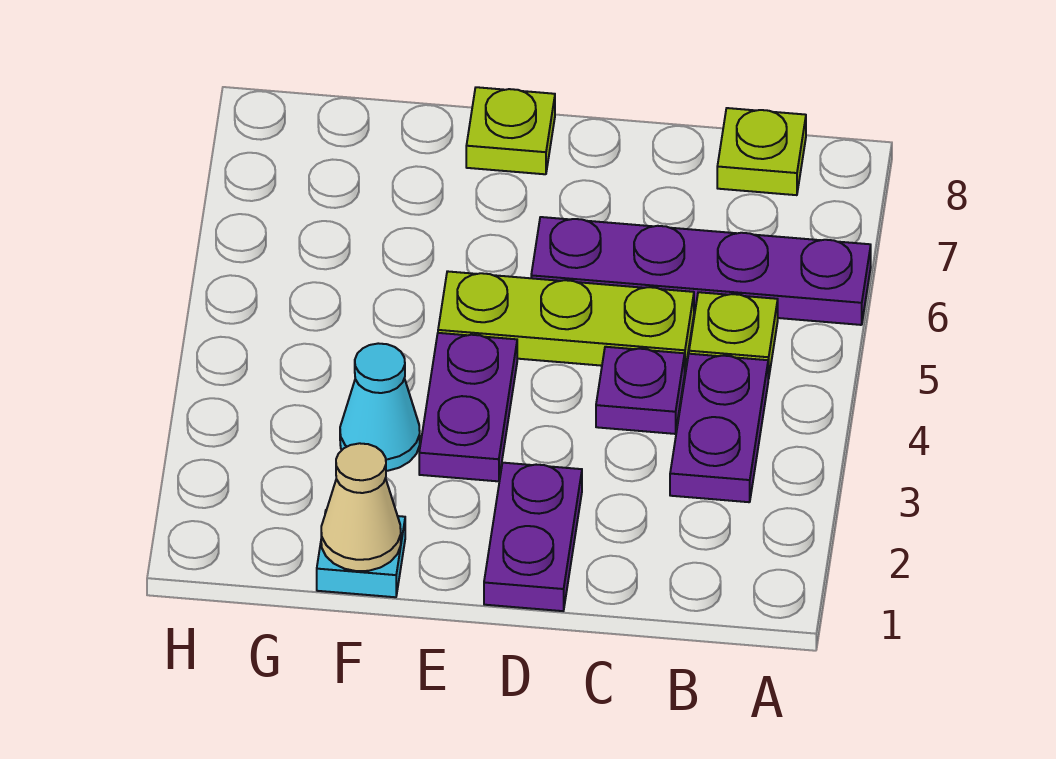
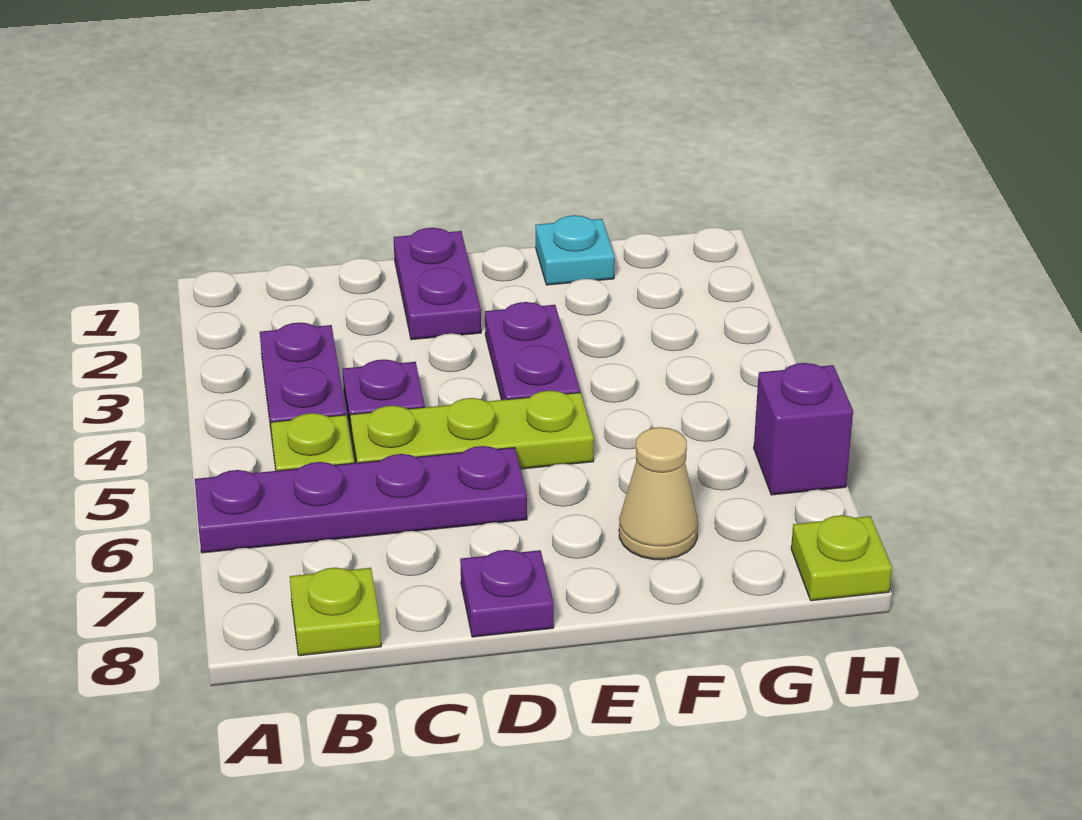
none -> purple 1x1 plate [460,550,554,637]
lime 1x1 plate [466,87,555,174] -> lime 1x1 plate moved to [791,515,892,601]
tan 1x1 cone [321,443,401,571] -> tan 1x1 cone moved to [619,427,698,560]
cyan 1x1 cone [340,343,420,471] -> none
none -> purple 1x1 brick [754,363,853,495]

